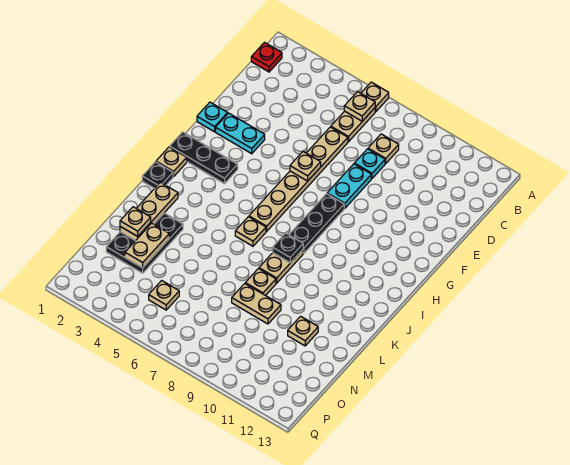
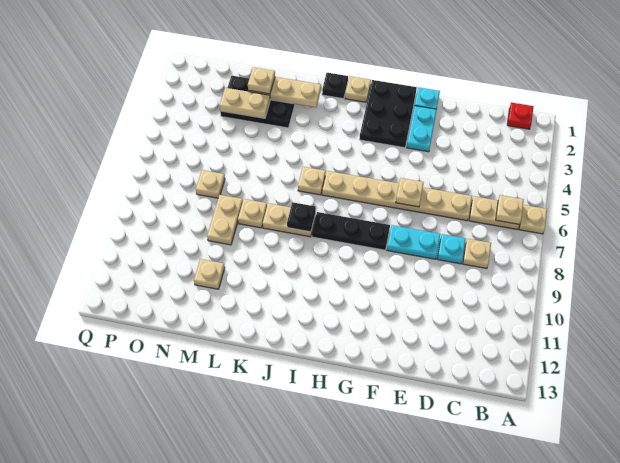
black 1x3 plate [170,132,238,184] -> black 2x3 plate [359,80,417,148]
tan 1x1 plate [149,281,179,310] -> tan 1x1 plate moved to [196,170,225,198]

